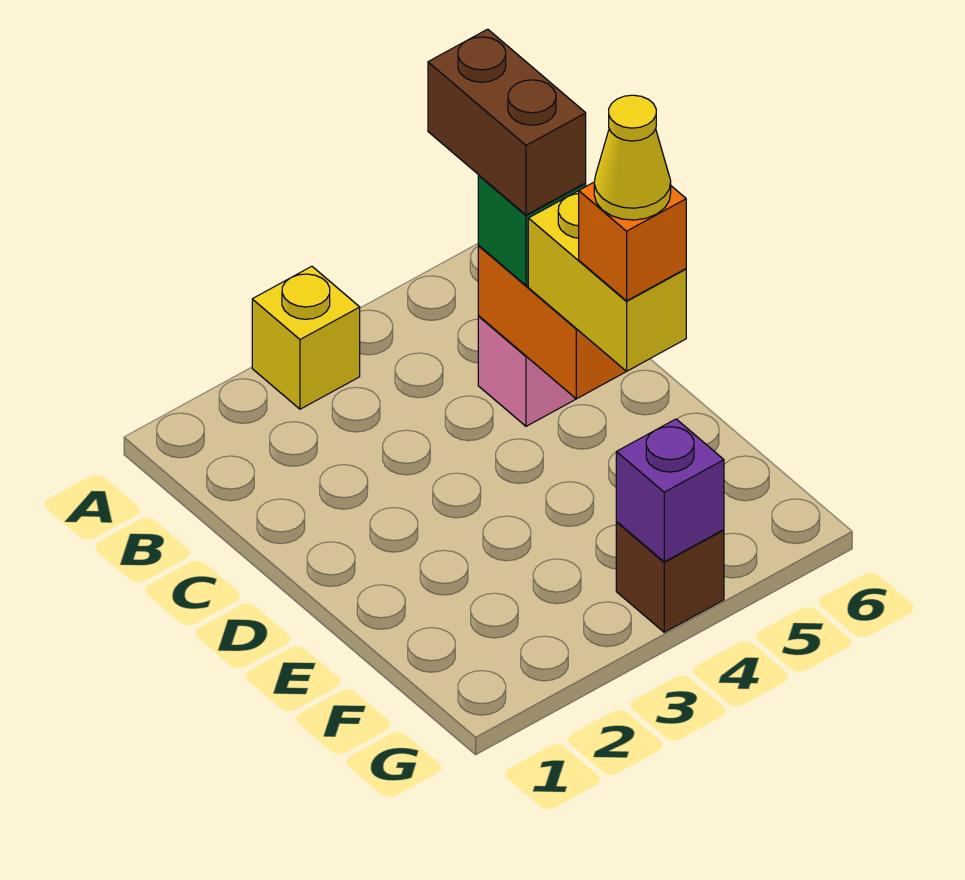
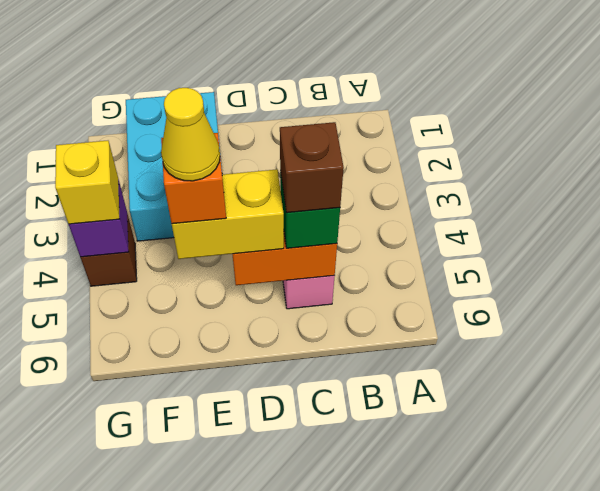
yellow 1x1 brick [252,266,360,409] -> yellow 1x1 brick moved to [55,141,119,224]
brown 1x2 brick [428,29,586,215] -> brown 1x1 brick [280,122,344,213]
none -> cyan 2x3 brick [126,92,221,241]

